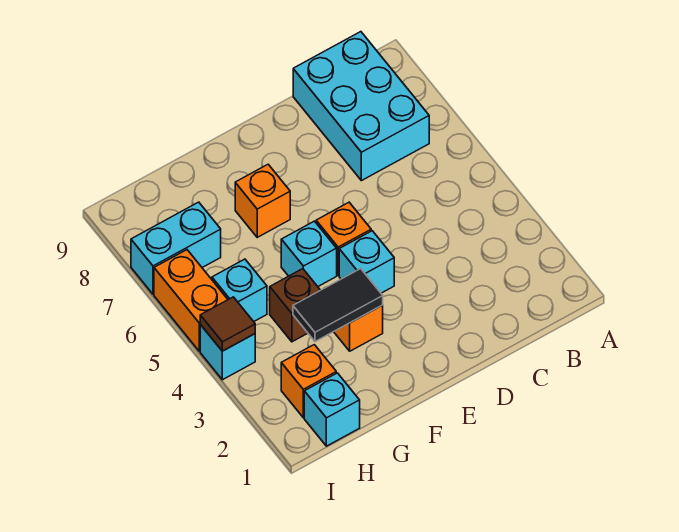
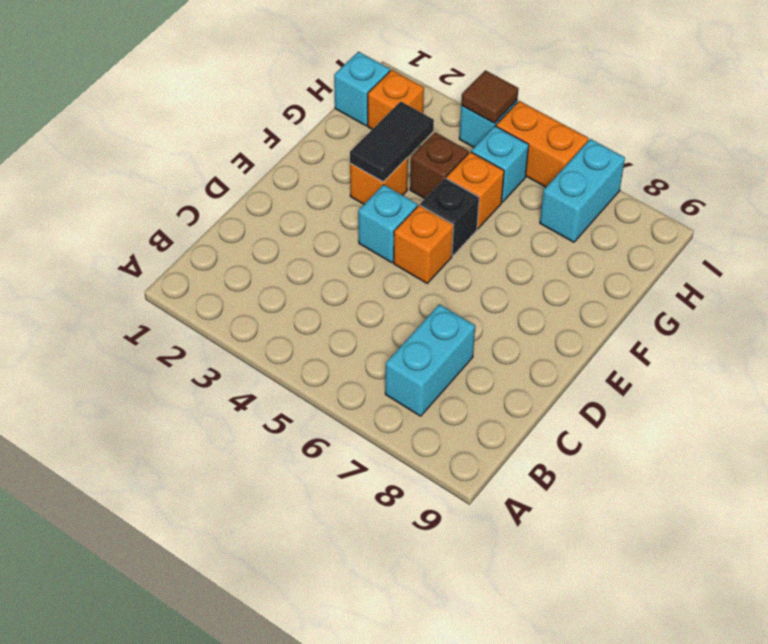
cyan 2x3 brick [293,32,429,181] -> cyan 1x2 brick [385,304,475,416]
cyan 1x1 brick [281,221,337,286] -> black 1x1 brick [420,178,479,256]
orange 1x1 brick [235,164,290,237] -> orange 1x1 brick moved to [446,152,504,229]

